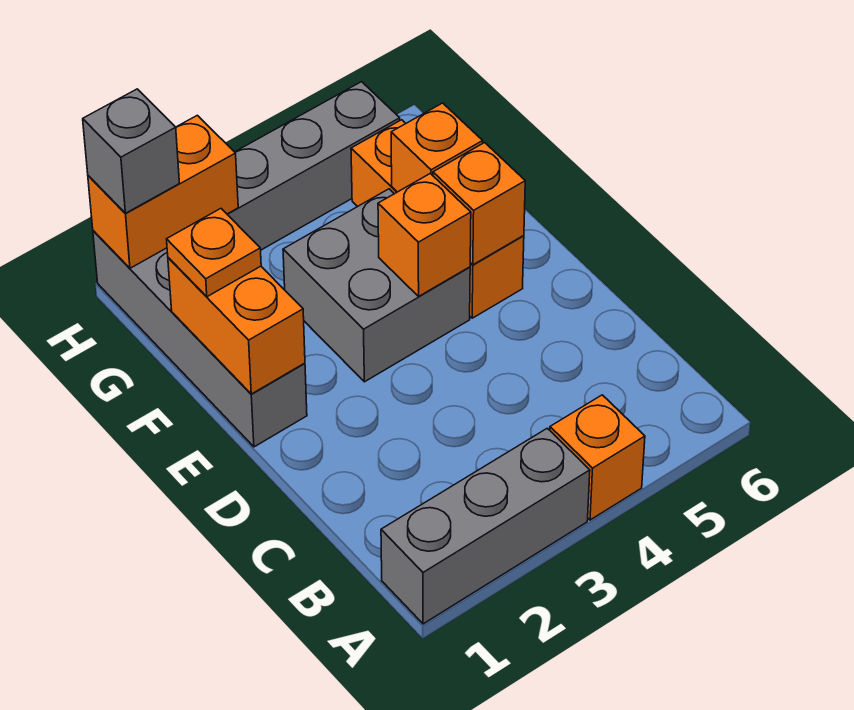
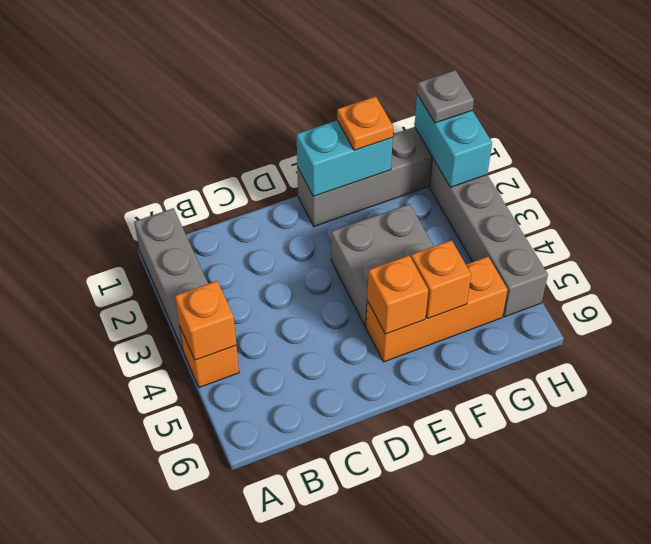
orange 1x2 brick [168,258,305,394] -> cyan 1x2 brick [297,121,393,196]
orange 1x1 brick [378,173,471,296] -> orange 1x1 brick moved to [175,281,236,360]
orange 1x2 brick [88,115,238,268] -> cyan 1x2 brick [415,94,492,187]
grey 1x1 brick [83,89,179,213] -> grey 1x1 plate [417,70,474,123]

